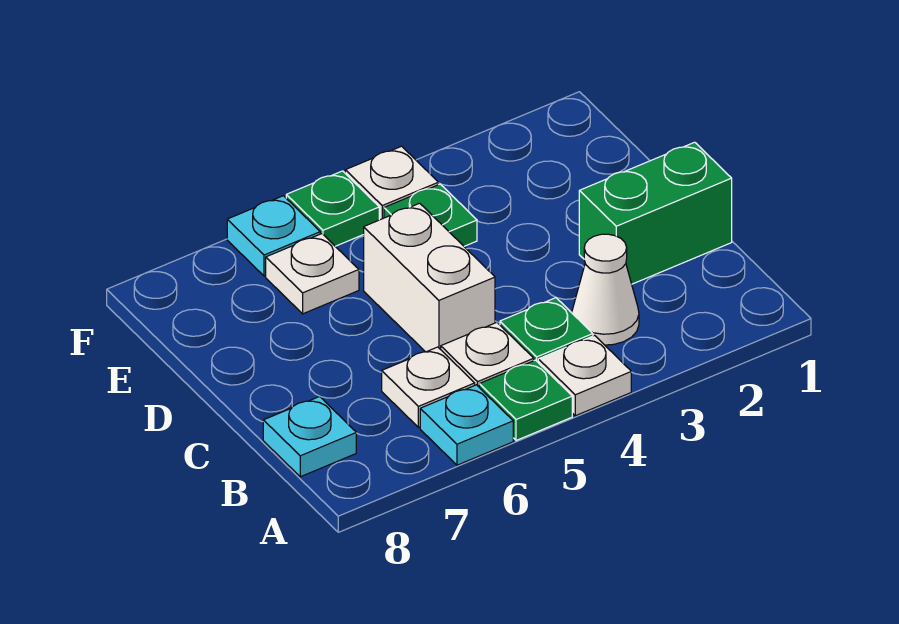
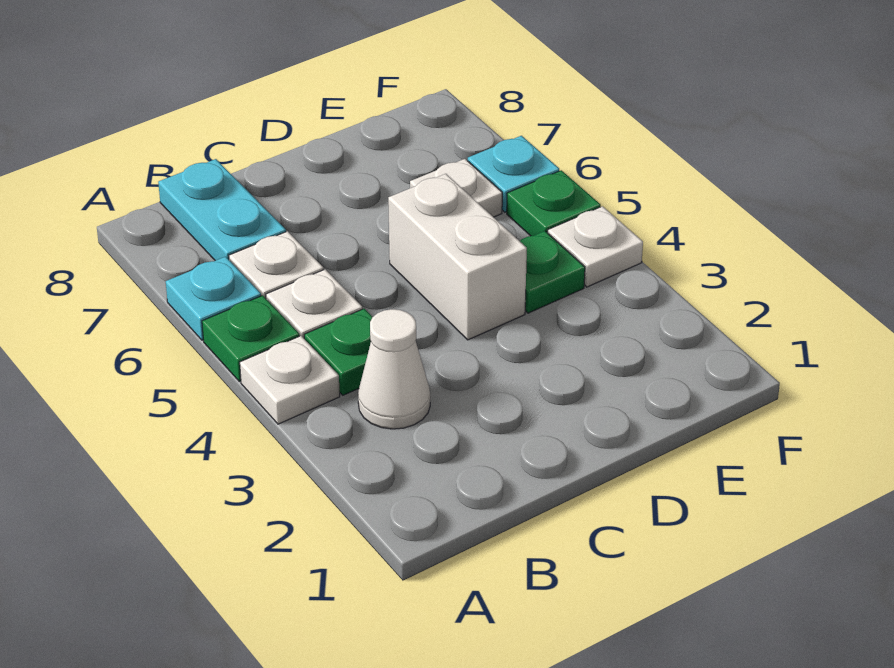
cyan 1x1 plate [263,396,356,477] -> cyan 1x2 plate [158,159,286,261]
green 1x2 brick [579,142,732,284] -> none
white 1x2 brick [364,203,495,352] -> white 1x2 brick turned to [388,174,527,340]

